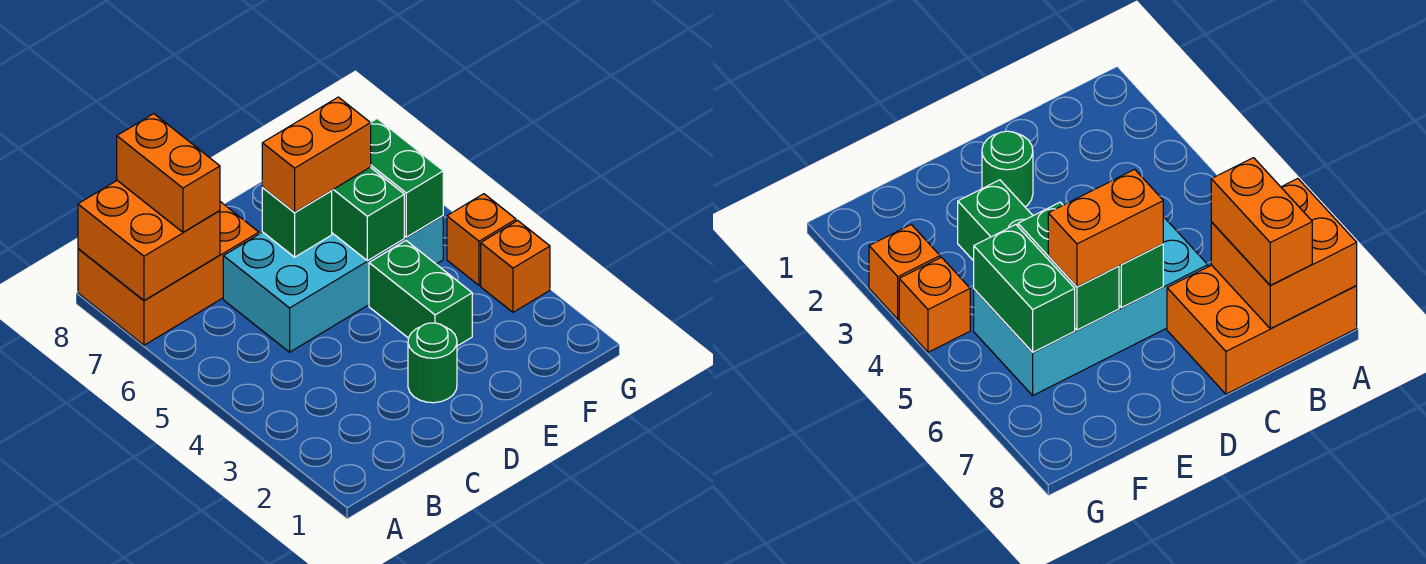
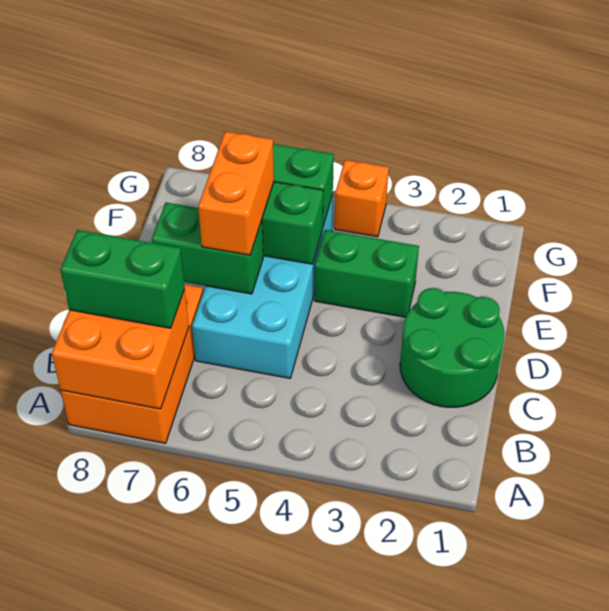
orange 1x2 brick [117,114,220,232] -> green 1x2 brick [60,230,185,328]
green 1x1 round brick [408,323,457,403] -> green 2x2 round brick [400,288,504,407]
green 1x1 brick [262,188,332,257] -> green 1x2 brick [152,203,263,294]
orange 1x1 brick [481,221,550,312] -> none

